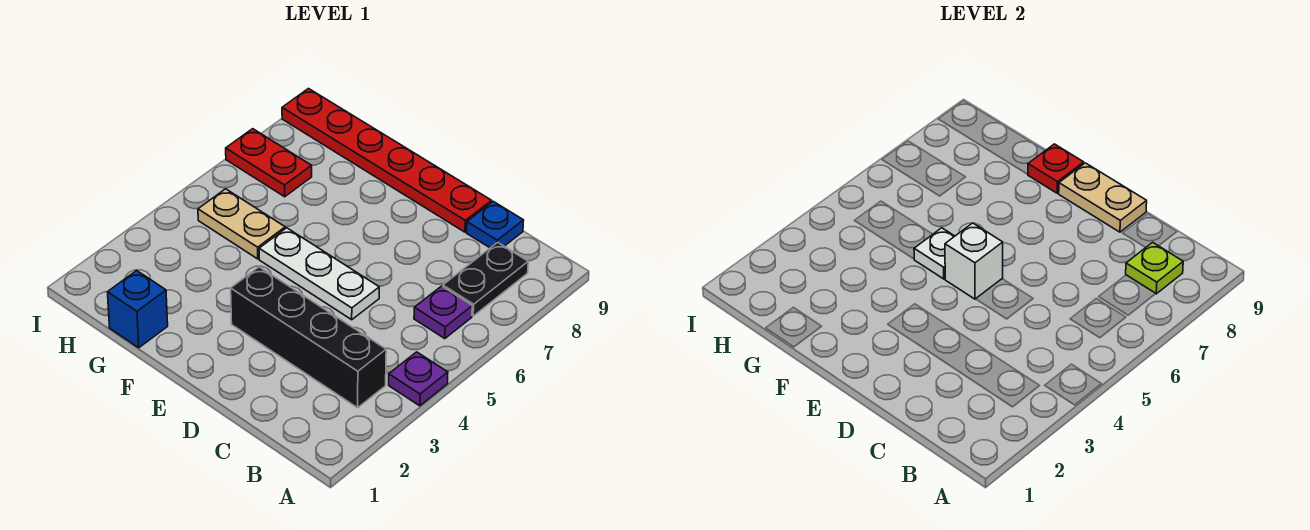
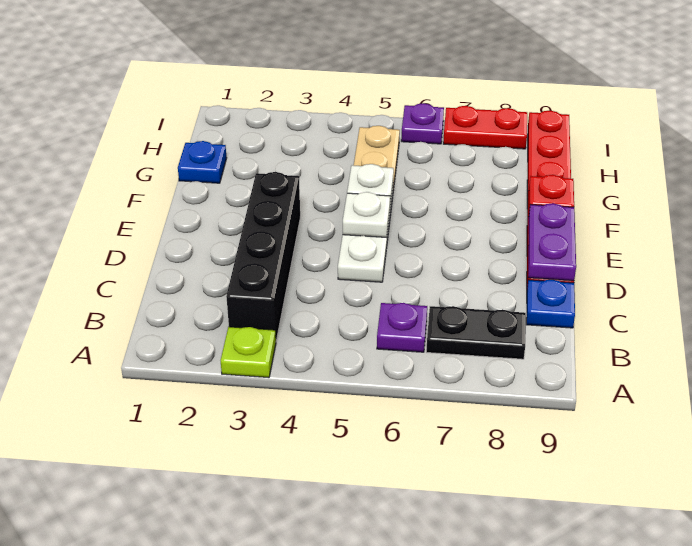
purple 1x1 plate [389,352,448,406] -> purple 1x1 plate moved to [401,103,444,144]
lime 1x1 plate [1126,242,1183,294] -> lime 1x1 plate moved to [221,327,276,378]
tan 1x2 plate [1058,163,1147,232] -> purple 1x2 plate [528,203,576,281]
white 1x1 brick [945,223,1003,299] -> white 1x1 plate [343,192,390,237]
blue 1x1 brick [108,271,168,348] -> blue 1x1 plate [178,141,226,183]
red 1x2 plate [226,129,312,197] -> red 1x2 plate turned to [443,106,527,149]

